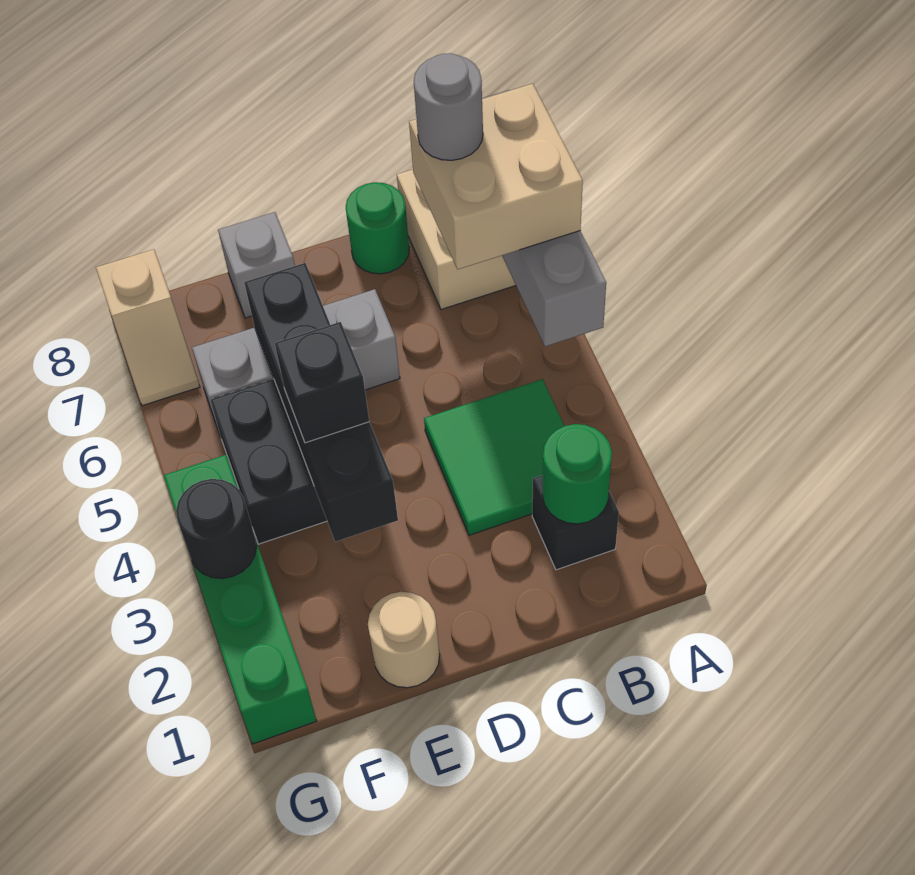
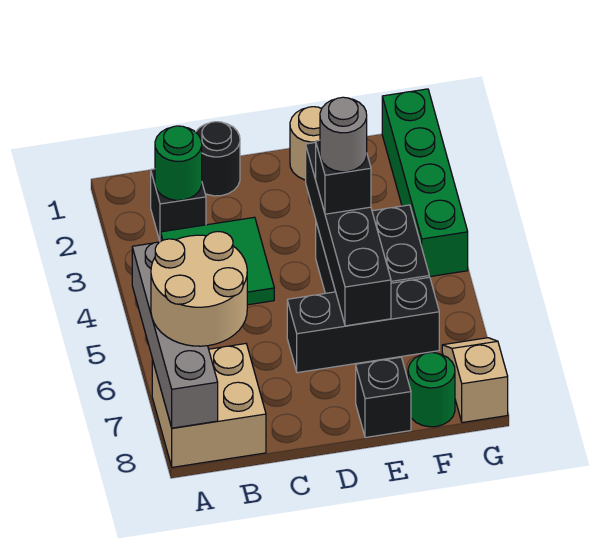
tan 2x2 brick [409,84,583,269] -> tan 2x2 round brick [151,232,247,346]
grey 1x1 round brick [414,53,483,160] -> grey 1x1 round brick moved to [320,97,367,172]
green 1x1 round brick [346,182,409,274] -> green 1x1 round brick moved to [408,352,455,427]
grey 1x3 brick [192,289,400,431] -> black 1x3 brick [287,277,439,373]
grey 1x1 brick [218,212,295,318] -> black 1x1 brick [356,357,411,438]
black 1x1 round brick [176,479,256,579] -> black 1x1 round brick moved to [196,122,240,196]

